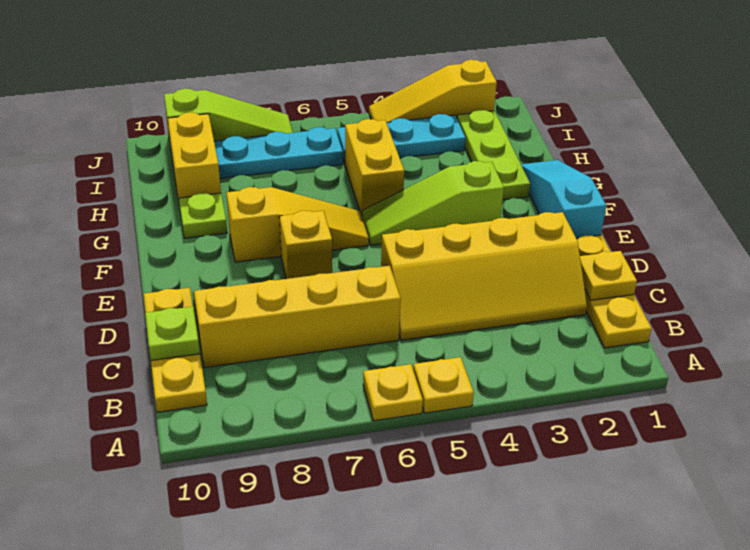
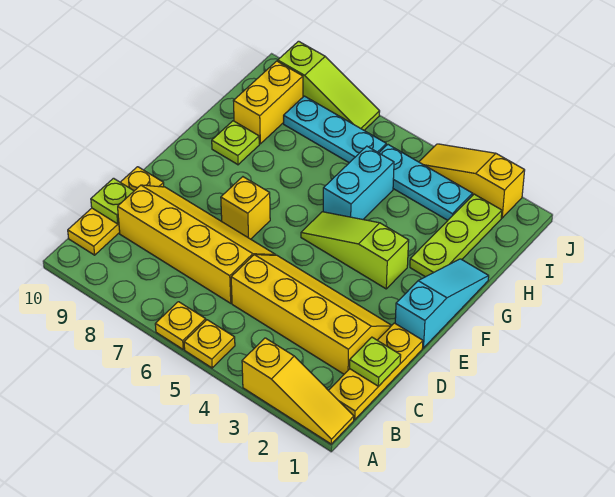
yellow 1x1 plate [580,251,637,300] -> lime 1x1 plate [350,337,401,386]
yellow 2x4 slope [381,212,587,340] -> yellow 2x4 slope turned to [231,255,392,374]
yellow 1x3 slope [227,187,369,262] -> yellow 1x3 slope moved to [242,338,354,444]
yellow 1x2 brick [345,119,404,215] -> cyan 1x2 brick [323,146,394,219]

